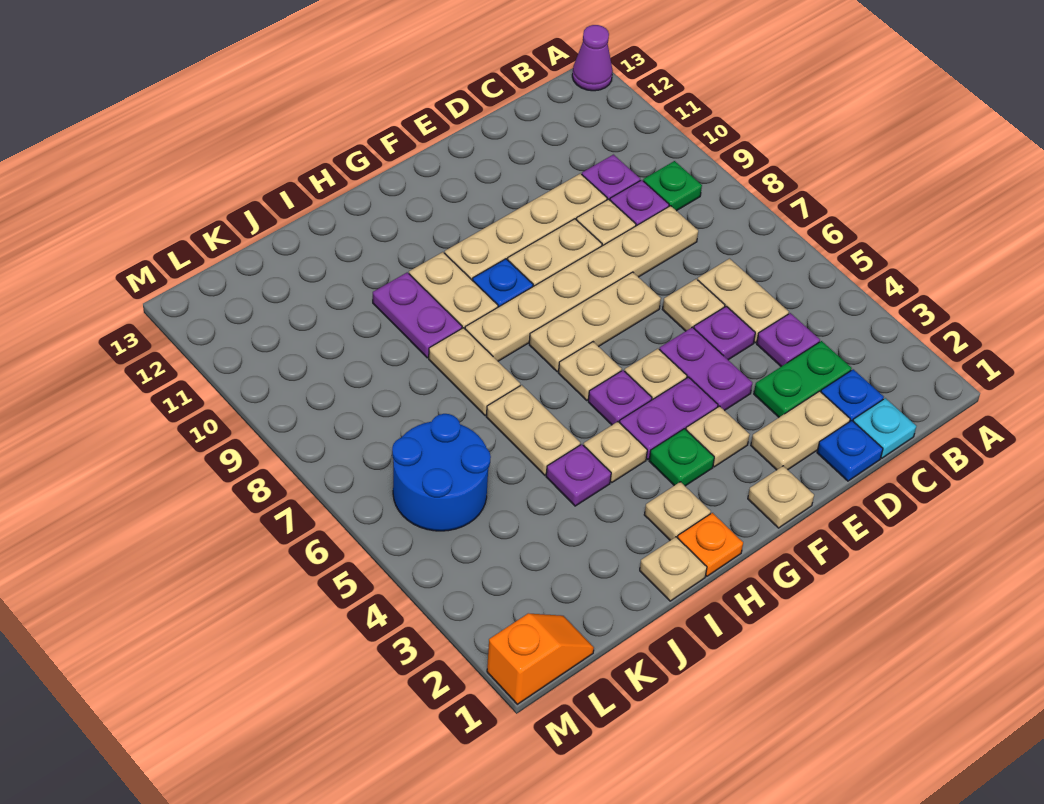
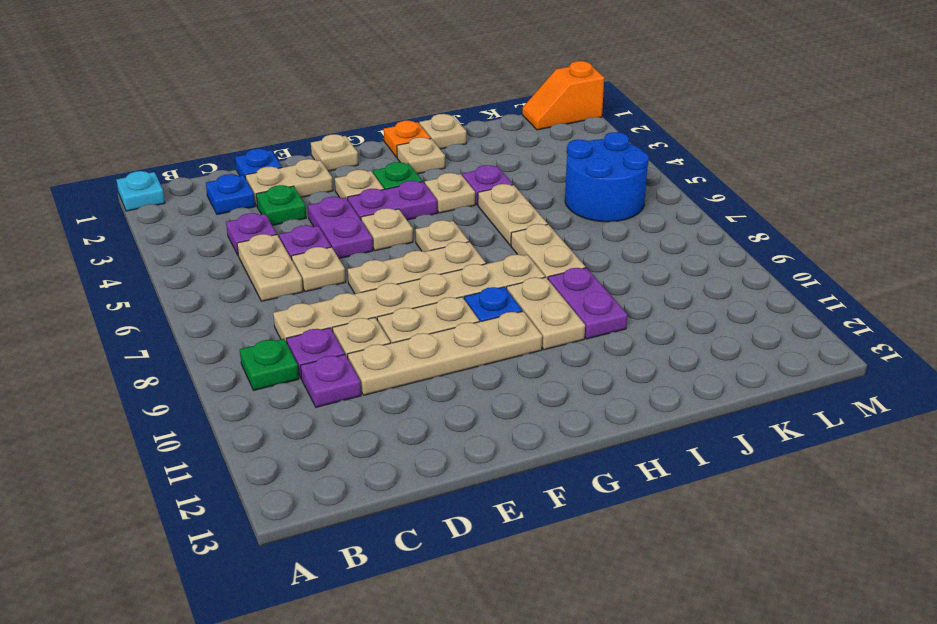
purple 1x1 cone [572,25,613,91] -> none
cyan 1x1 plate [853,398,916,458] -> cyan 1x1 plate moved to [117,171,165,211]
green 1x2 plate [754,341,852,417] -> green 1x1 plate [256,185,306,225]
purple 1x1 plate [588,370,652,425] -> none

